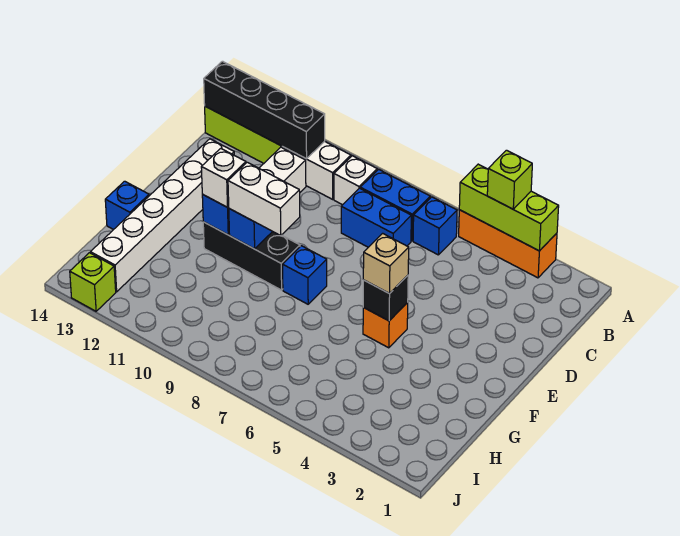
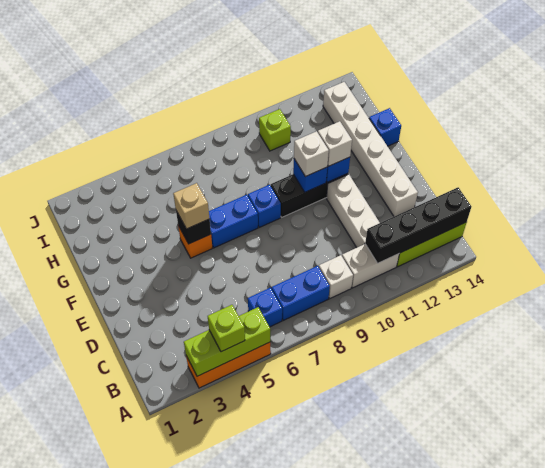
blue 1x2 brick [341,188,411,247] -> blue 1x2 brick moved to [209,195,258,248]
white 1x2 brick [228,162,300,236] -> white 1x1 brick [294,131,329,177]
lime 1x1 brick [70,253,116,311] -> lime 1x1 brick moved to [259,109,291,151]

